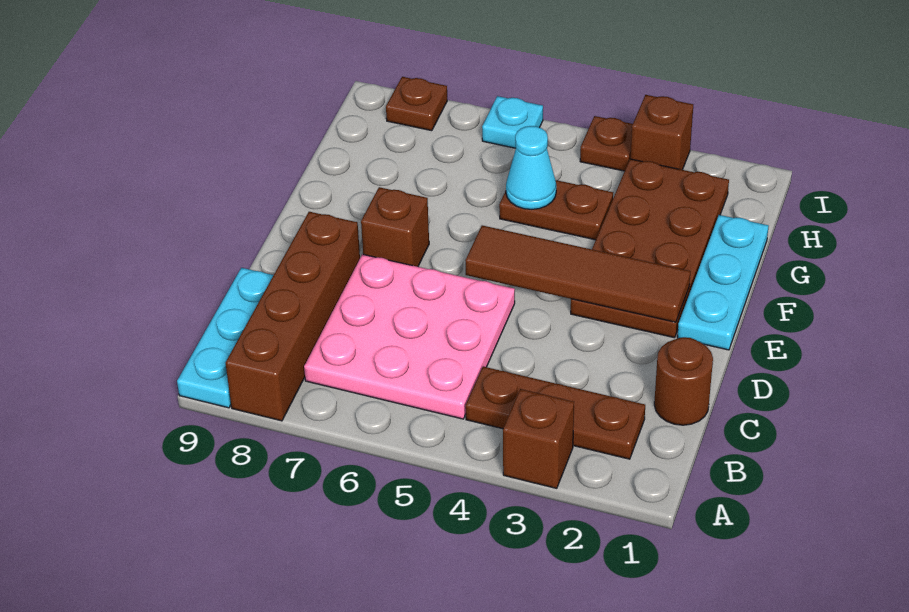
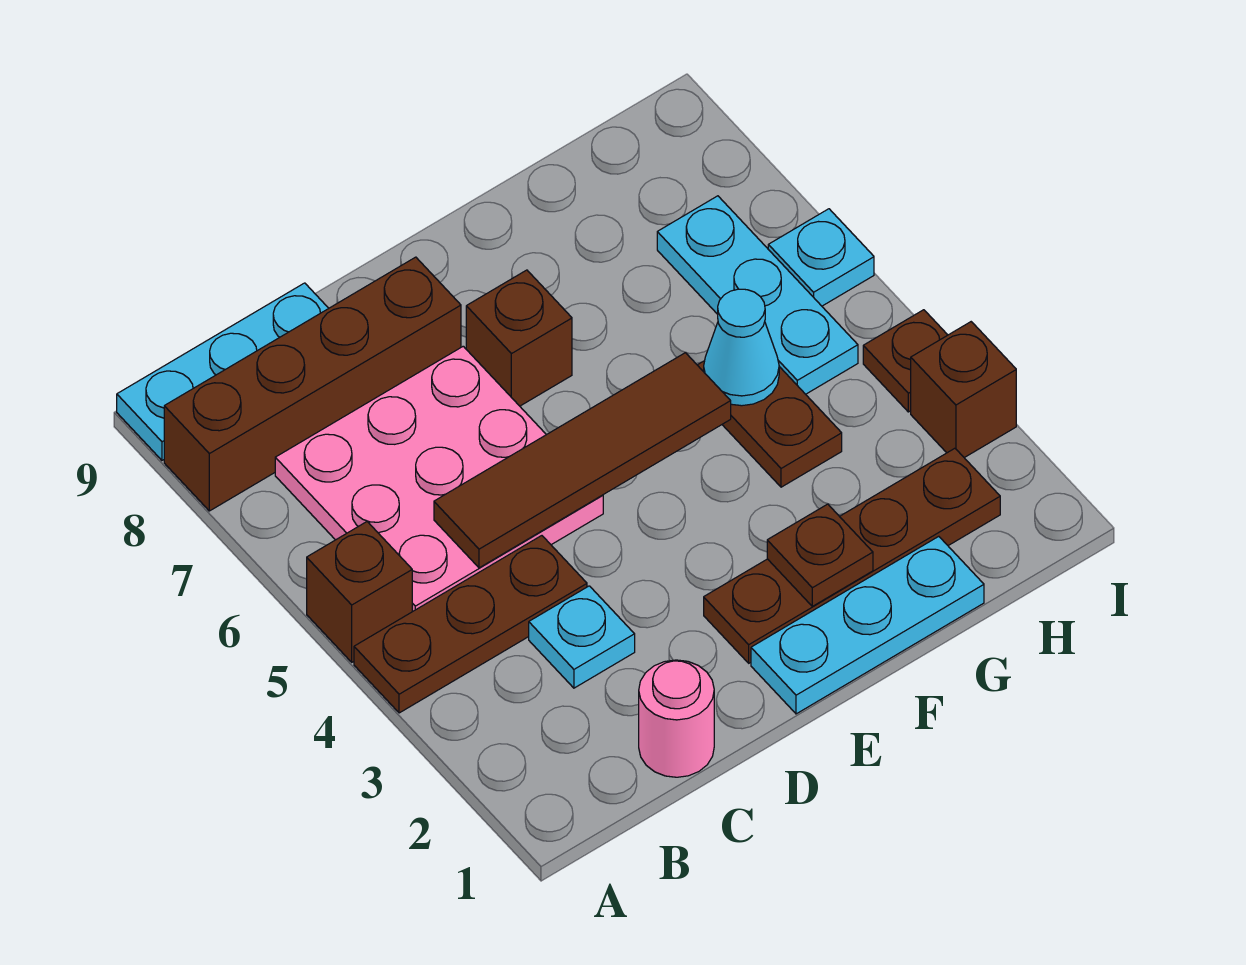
brown 1x1 brick [503,389,574,488] -> brown 1x1 brick moved to [307,522,412,662]
brown 1x3 plate [466,367,645,459] -> brown 1x3 plate turned to [354,536,587,713]
brown 1x1 round brick [654,337,713,425] -> pink 1x1 round brick [639,660,714,777]
none -> cyan 1x1 plate [529,586,635,688]
brown 2x4 plate [571,159,729,338] -> brown 1x4 plate [704,448,1000,663]
brown 1x4 tile [465,225,690,322] -> brown 1x4 tile turned to [434,353,731,568]
none -> cyan 1x3 plate [657,196,858,394]
brown 1x1 plate [386,77,447,131] -> brown 1x1 plate moved to [767,504,873,606]

